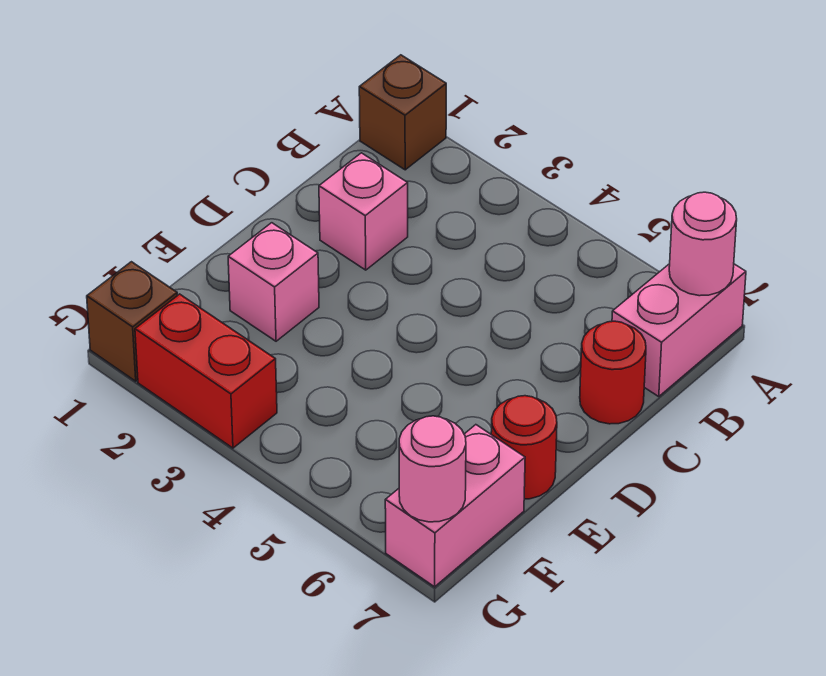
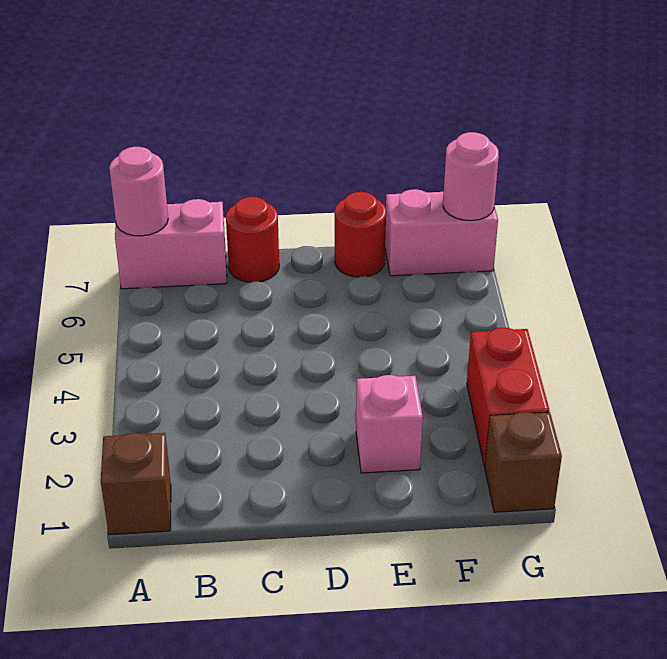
pink 1x1 brick [319,153,408,270] -> none

